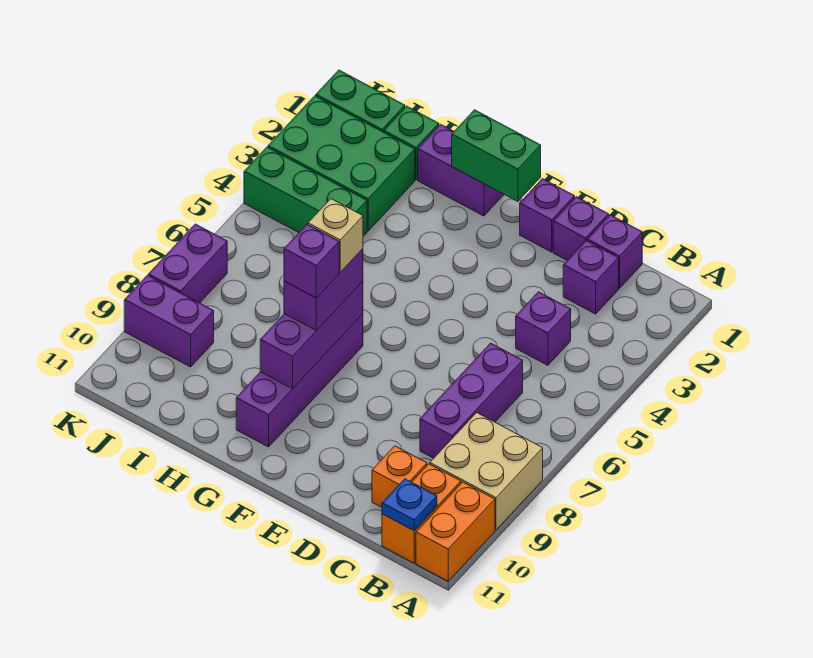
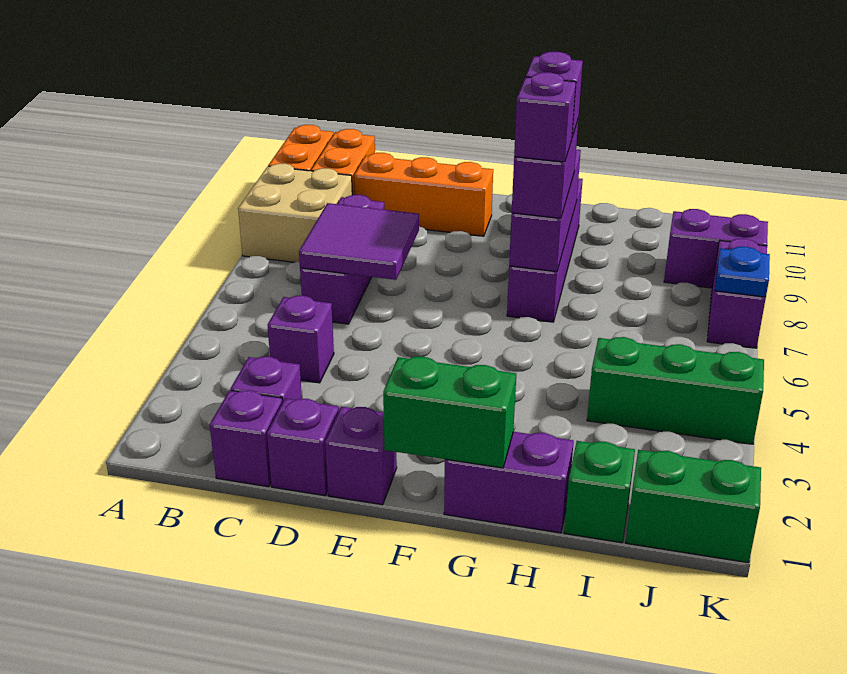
blue 1x1 plate [382,479,437,531] -> blue 1x1 plate moved to [715,247,770,297]
none -> purple 2x2 tile [299,203,419,280]
orange 1x1 brick [372,446,427,507] -> orange 1x3 brick [354,153,493,236]
tan 1x1 brick [308,199,363,272] -> purple 1x1 brick [514,72,576,162]
green 2x3 brick [268,96,415,231] -> none

